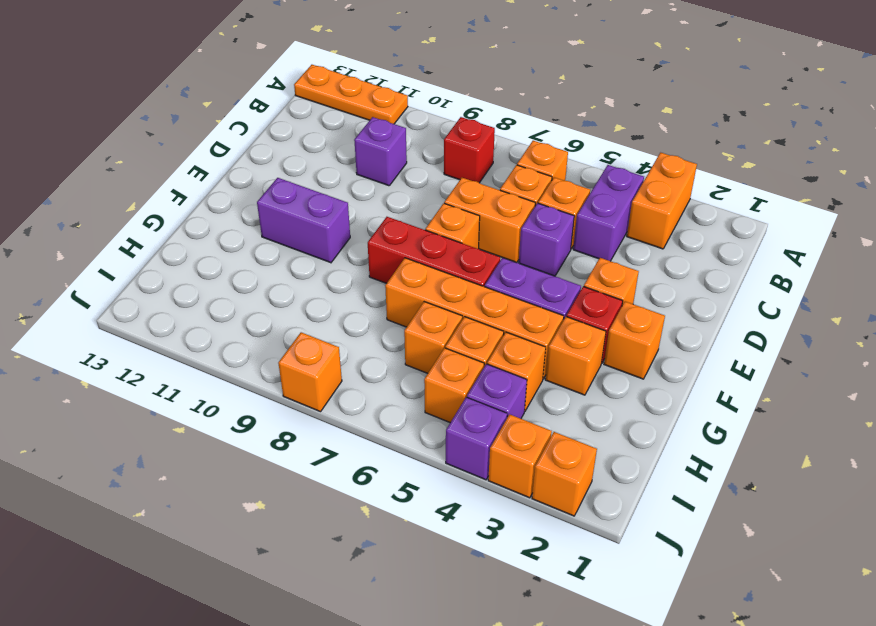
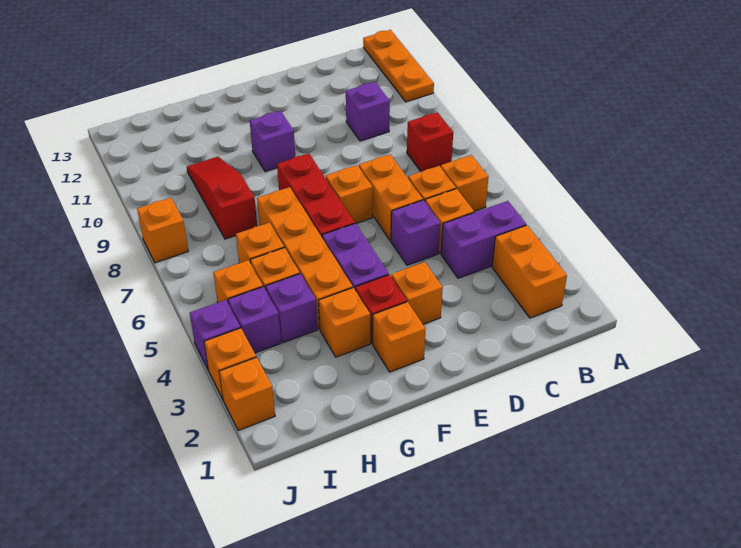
orange 1x2 brick [627,153,697,249] -> orange 1x2 brick turned to [492,225,567,318]
purple 1x2 brick [257,178,350,263] -> purple 1x1 brick [250,111,295,172]
orange 1x1 brick [487,332,546,411] -> purple 1x1 brick [265,274,317,343]
none -> red 1x3 slope [187,157,257,239]

